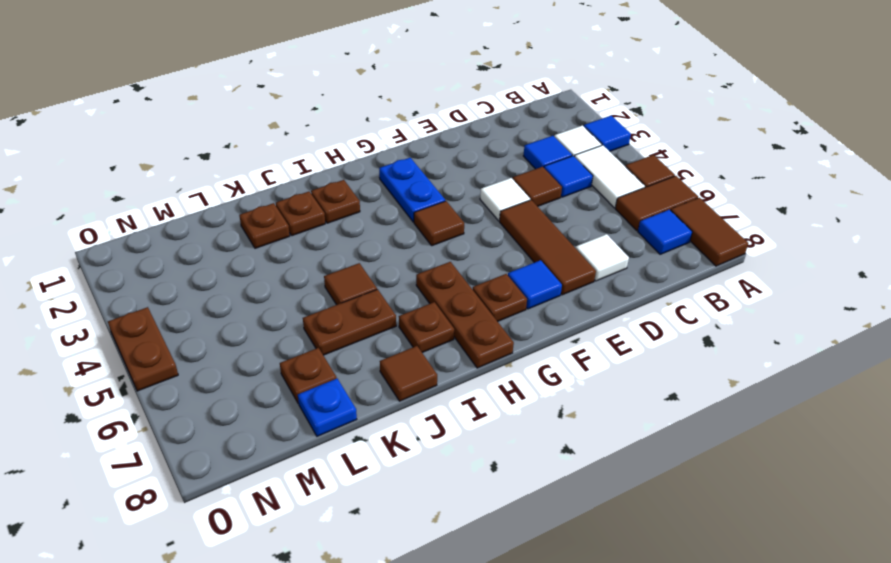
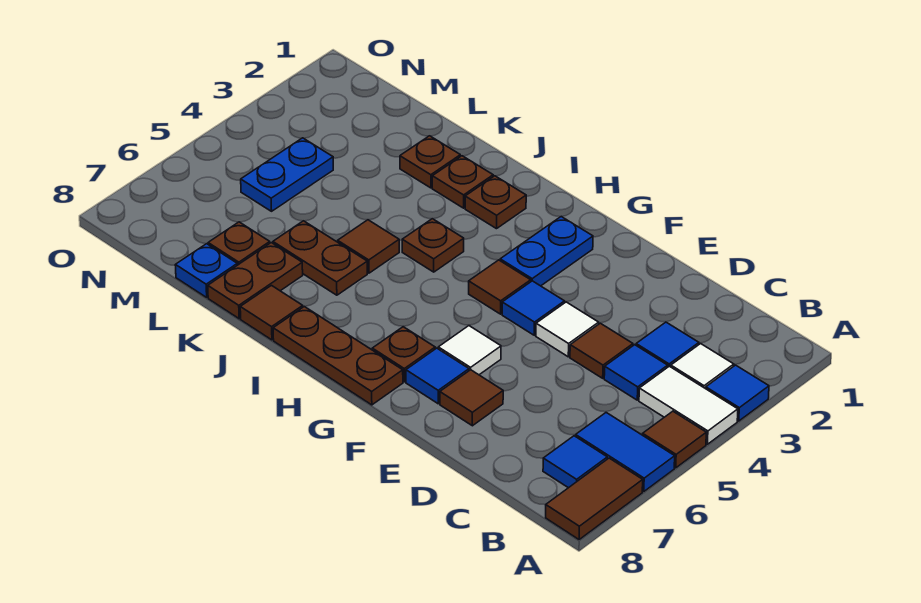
brown 1x2 tile [615,176,698,230] -> blue 1x2 tile [576,413,675,492]
white 1x2 tile [574,145,645,208] -> white 1x2 tile turned to [639,366,738,444]
white 1x1 tile [576,234,629,281] -> white 1x1 tile moved to [438,326,501,375]
brown 1x3 tile [500,200,596,295] -> brown 1x1 tile [440,370,503,426]
none -> blue 1x1 tile [502,281,565,335]
brown 1x3 plate [416,262,514,368] -> brown 1x3 plate turned to [273,307,403,405]
brown 1x1 plate [399,302,454,353] -> brown 1x1 plate moved to [402,219,464,272]
none -> blue 1x2 plate [241,138,333,211]
brown 1x2 plate [108,307,178,391] -> brown 1x2 plate moved to [208,243,303,319]

